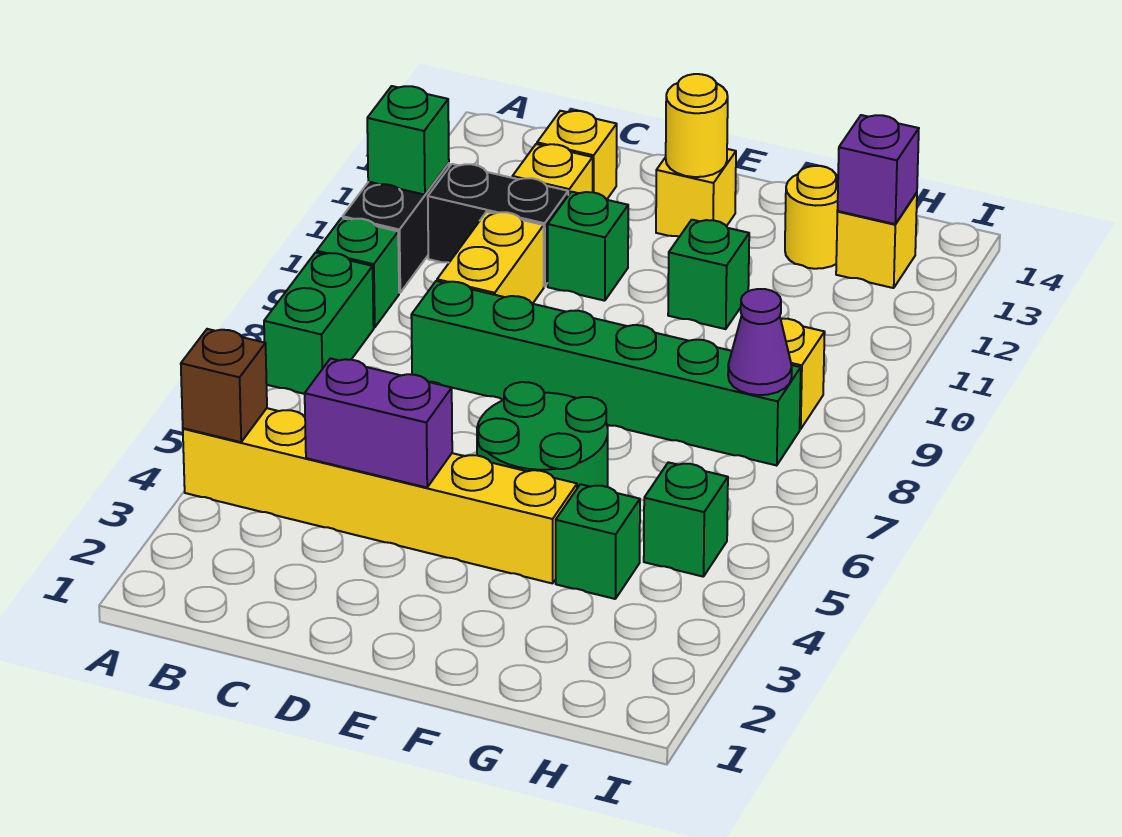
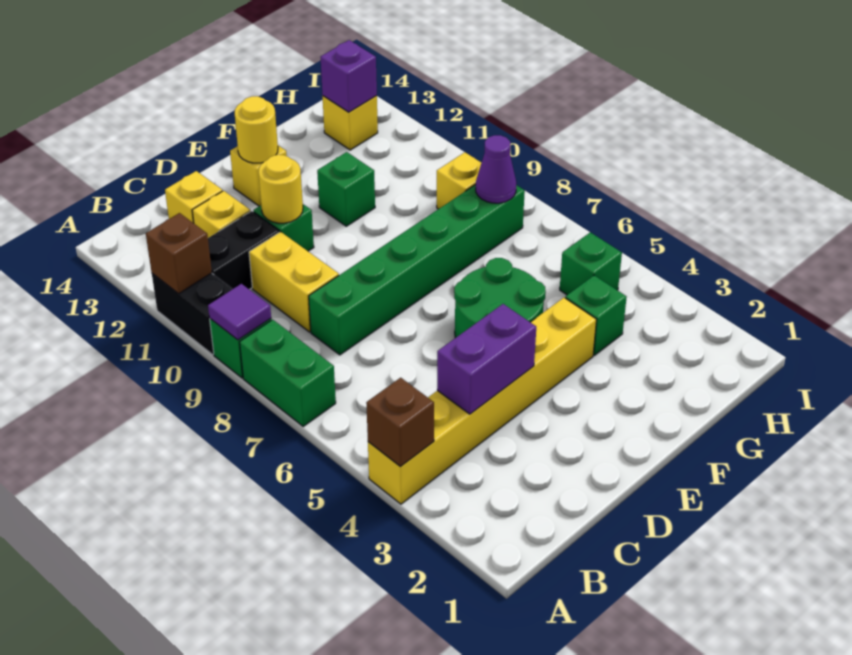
none -> purple 1x1 tile [208,284,271,340]
green 1x1 brick [367,86,449,195] -> brown 1x1 brick [146,213,212,294]
yellow 1x1 round brick [785,166,838,269] -> yellow 1x1 round brick moved to [259,155,303,223]

